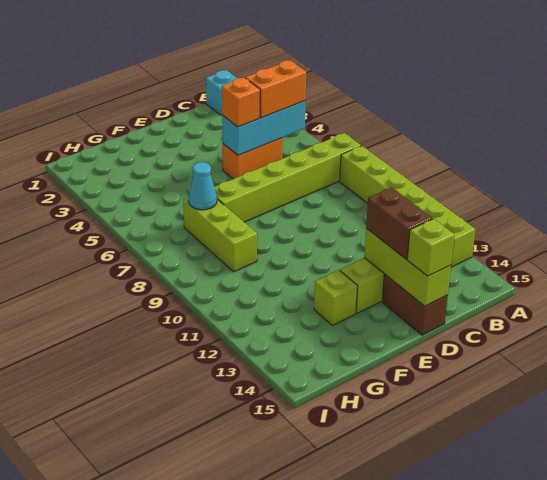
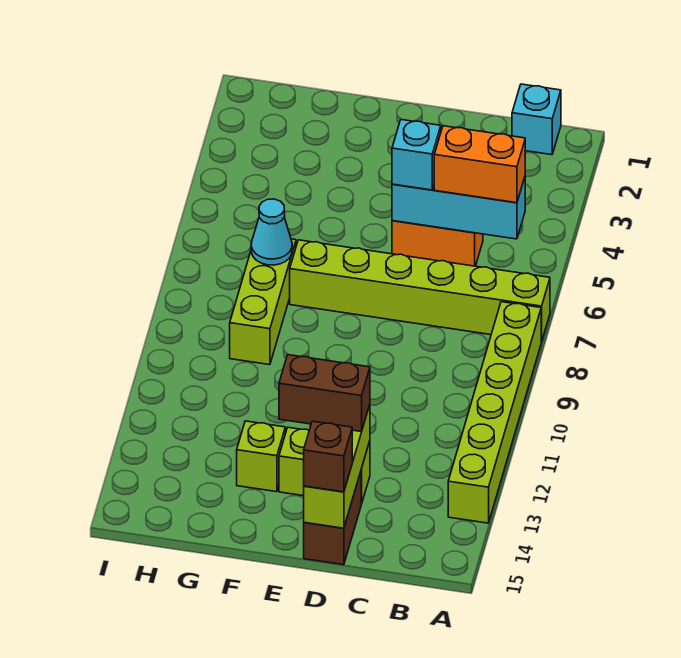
orange 1x1 brick [222,78,260,127] -> cyan 1x1 brick [392,120,441,190]
brown 1x2 brick [366,187,433,259] -> brown 1x2 brick turned to [279,355,370,432]
lime 1x1 brick [407,219,454,276] -> brown 1x1 brick [304,421,352,492]

